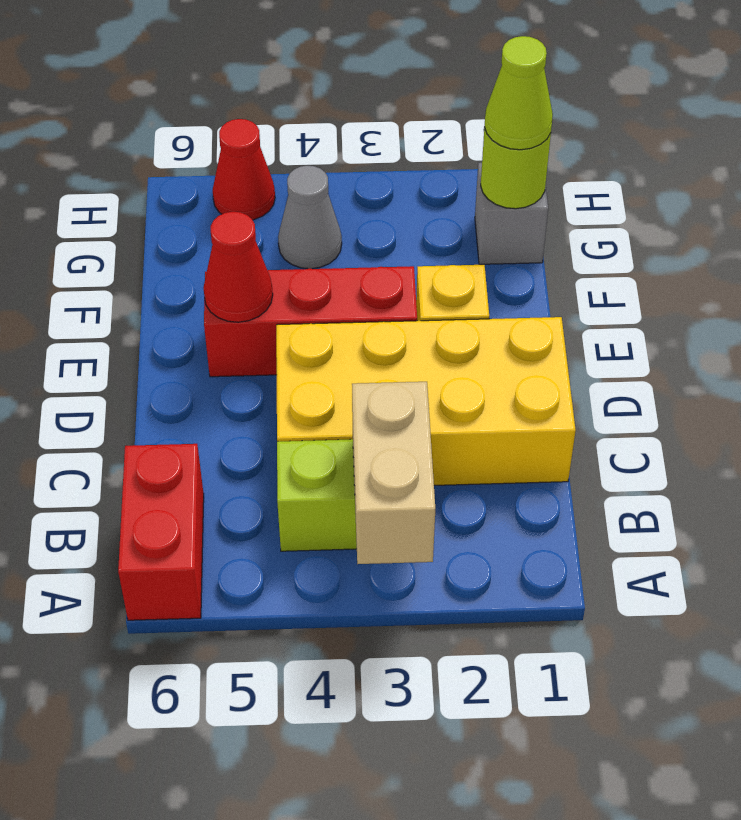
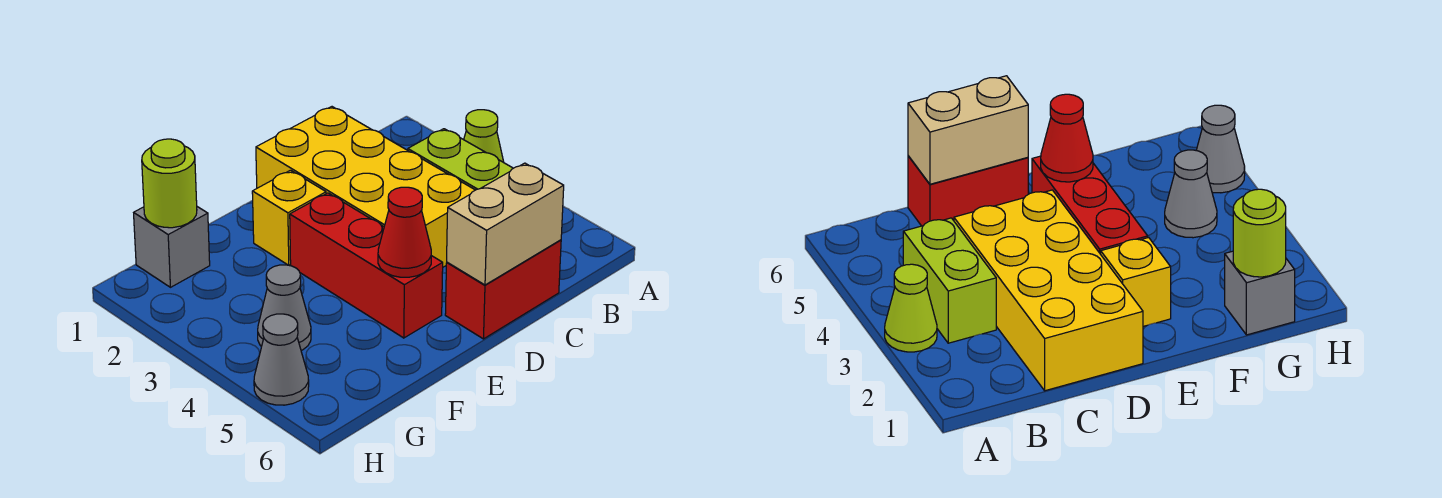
tan 1x2 brick [352,382,435,564] -> tan 1x2 brick moved to [447,163,564,285]
red 1x2 brick [118,444,204,620] -> red 1x2 brick moved to [445,240,561,339]
lime 1x1 cone [484,36,553,150] -> lime 1x1 cone moved to [464,110,504,162]
red 1x1 cone [213,119,275,220] -> grey 1x1 cone [254,314,309,405]

